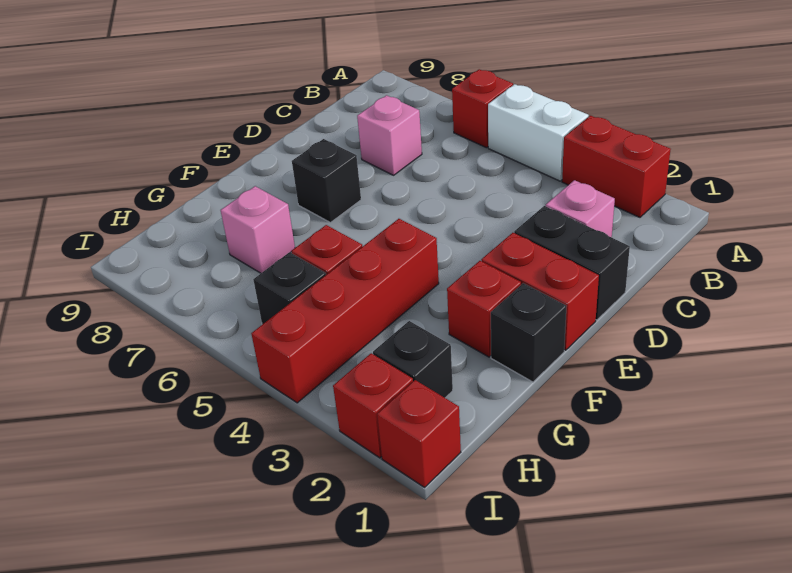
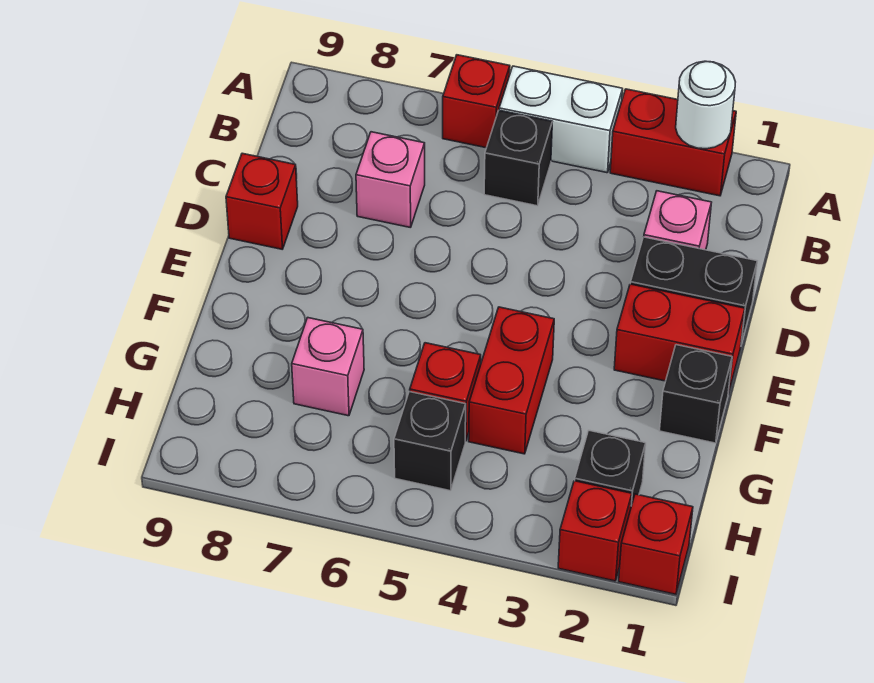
none -> white 1x1 round brick [676,61,735,149]
black 1x1 brick [292,139,361,222] -> black 1x1 brick moved to [484,110,552,206]
red 1x1 brick [447,261,521,357] -> red 1x1 brick moved to [226,153,298,249]
red 1x4 brick [251,219,439,403] -> red 1x2 brick [469,307,554,454]

